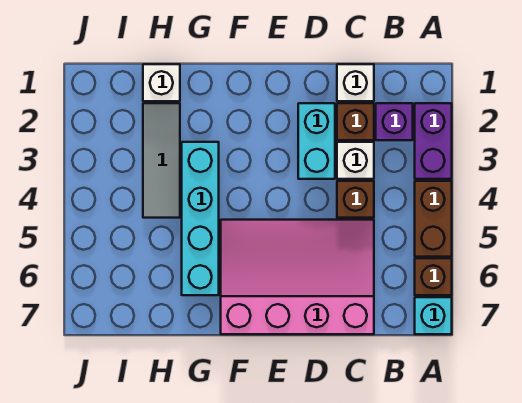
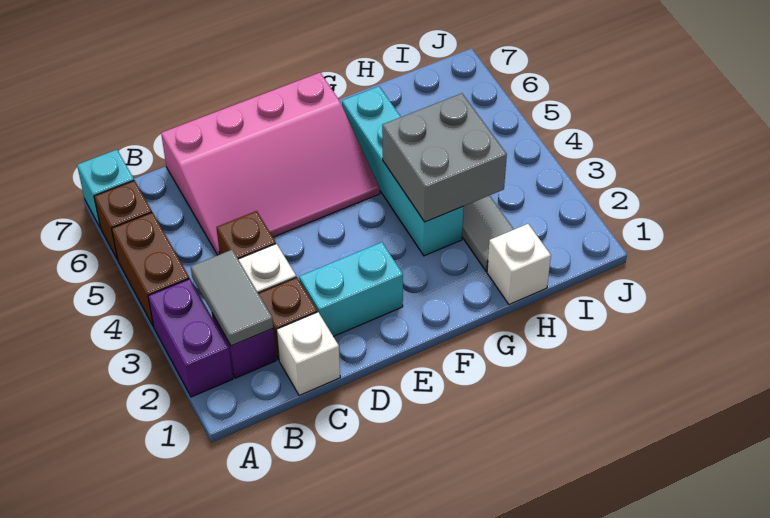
none -> grey 1x2 tile [191,250,273,346]
cyan 1x2 brick [298,103,335,179] -> cyan 1x2 brick turned to [299,242,403,337]
none -> grey 2x2 brick [382,93,507,222]

